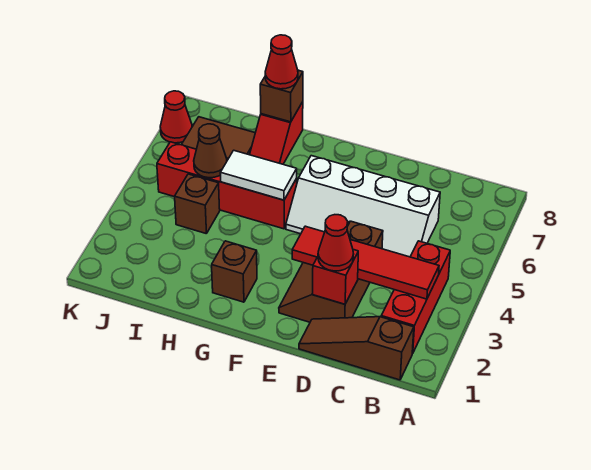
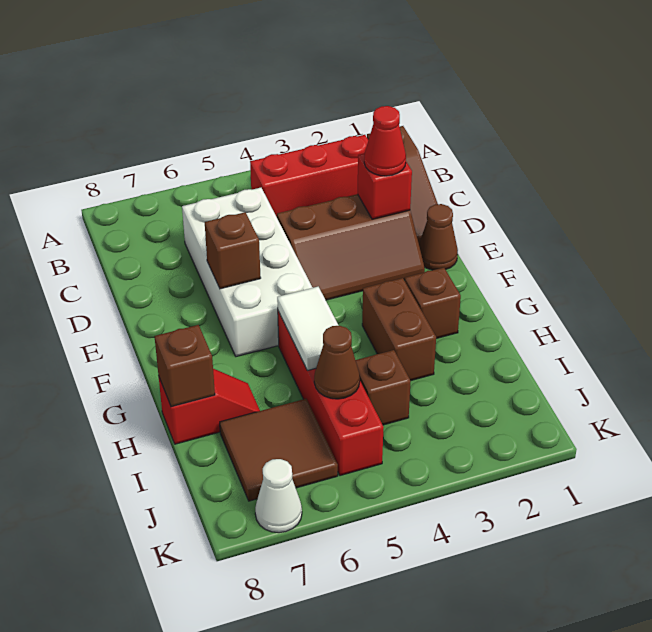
red 1x4 tile [292,226,439,299] -> none
white 2x4 slope [286,156,440,257] -> white 2x4 brick [182,188,313,357]
none -> brown 1x1 cone [419,204,458,270]
none -> brown 1x1 brick [205,212,261,289]
none -> brown 1x2 brick [362,278,436,381]
red 1x1 cone [265,35,298,89] -> none
red 1x1 cone [160,91,192,143] -> white 1x1 cone [255,459,302,533]

